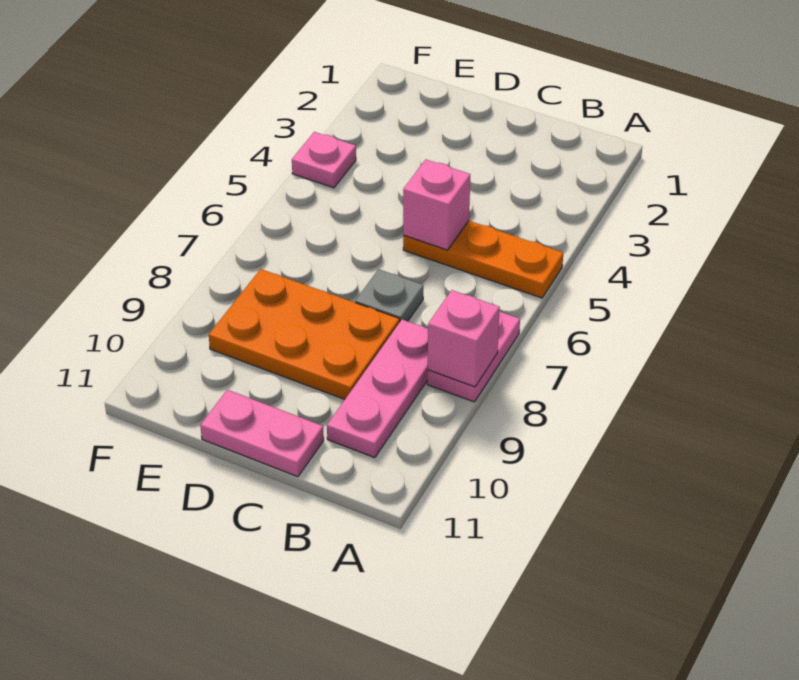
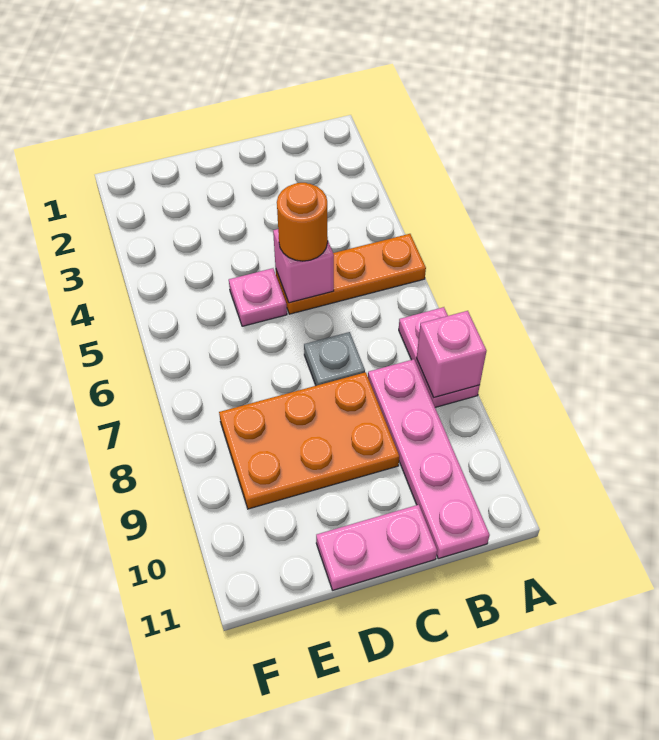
pink 1x3 plate [327,320,428,458] -> pink 1x4 plate [368,359,490,559]
none -> orange 1x1 round brick [277,183,328,261]
pink 1x1 plate [292,132,356,188] -> pink 1x1 plate moved to [229,268,287,326]

